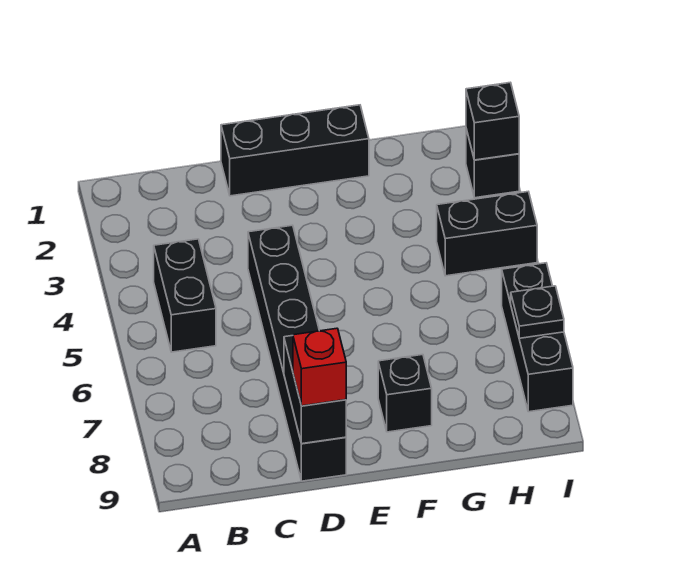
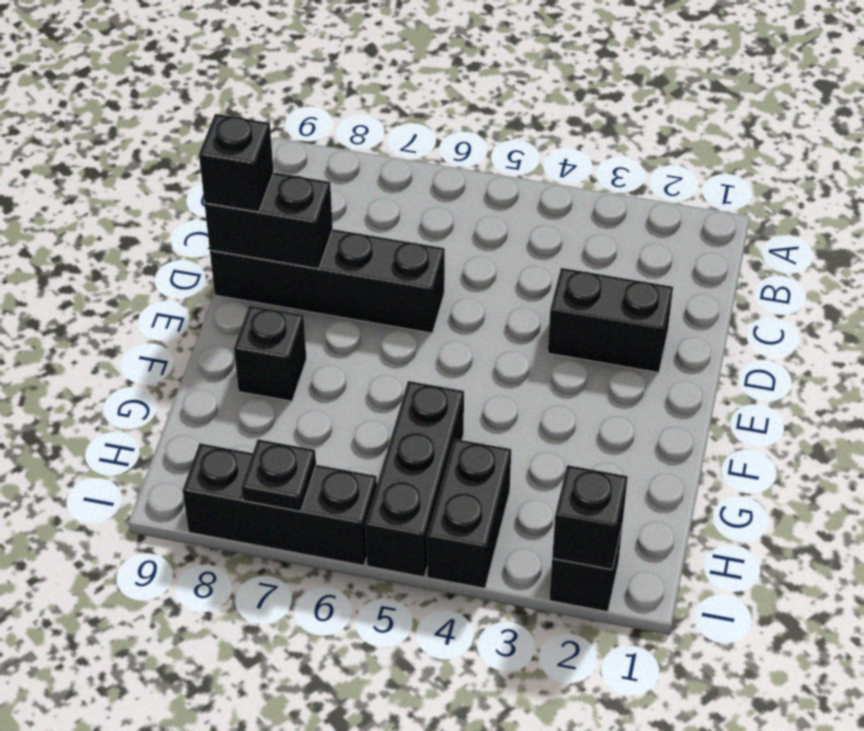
black 1x2 brick [154,239,216,352] -> black 1x2 brick moved to [548,268,673,373]
black 1x3 brick [221,105,369,196] -> black 1x3 brick moved to [365,381,464,577]
black 1x6 brick [248,225,346,481] -> black 1x4 brick [210,229,445,333]
red 1x1 brick [293,328,346,406] -> black 1x1 brick [199,114,274,212]

